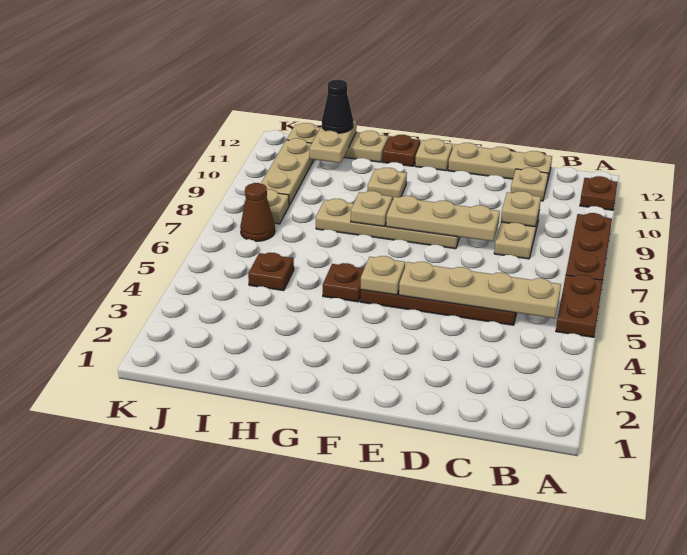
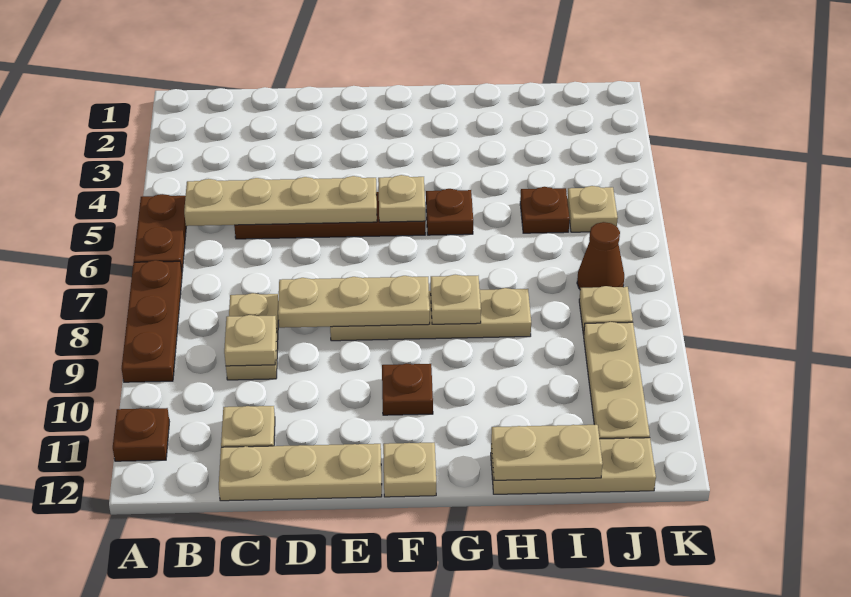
tan 1x1 plate [367,168,407,200] -> tan 1x1 plate moved to [567,186,618,232]
brown 1x1 plate [383,135,420,166] -> brown 1x1 plate moved to [382,363,433,415]
tan 1x2 plate [309,120,357,163] -> tan 1x2 plate turned to [491,425,603,480]
black 1x1 cone [322,80,353,133] -> none

